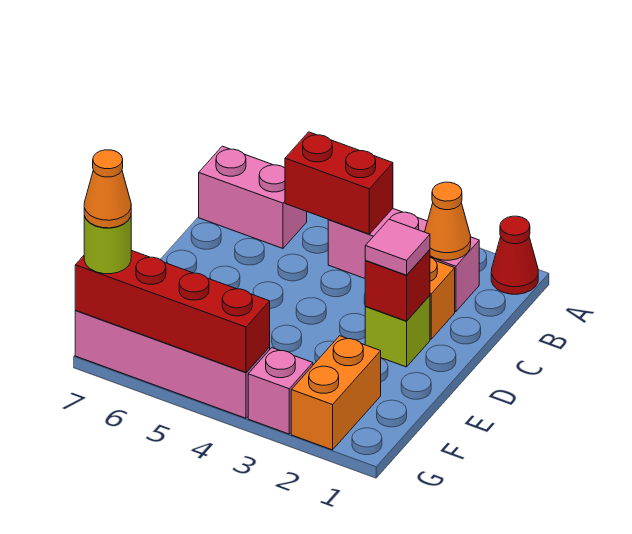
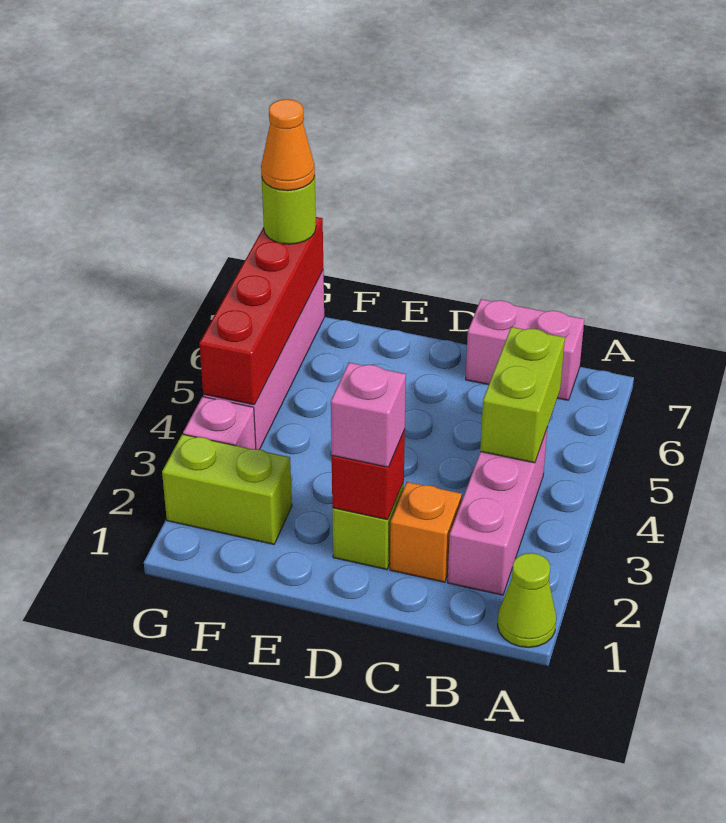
red 1x1 cone [491,216,538,294] -> lime 1x1 cone [498,553,556,647]
orange 1x1 cone [425,182,471,260] -> none
red 1x2 brick [285,132,393,234] -> lime 1x2 brick [480,327,565,463]
pink 1x2 brick [199,146,307,248] -> pink 1x2 brick turned to [466,299,584,400]
pink 1x1 tile [365,219,430,275] -> pink 1x1 brick [331,363,406,467]
orange 1x2 brick [291,336,381,450] -> lime 1x2 brick [162,434,292,544]

